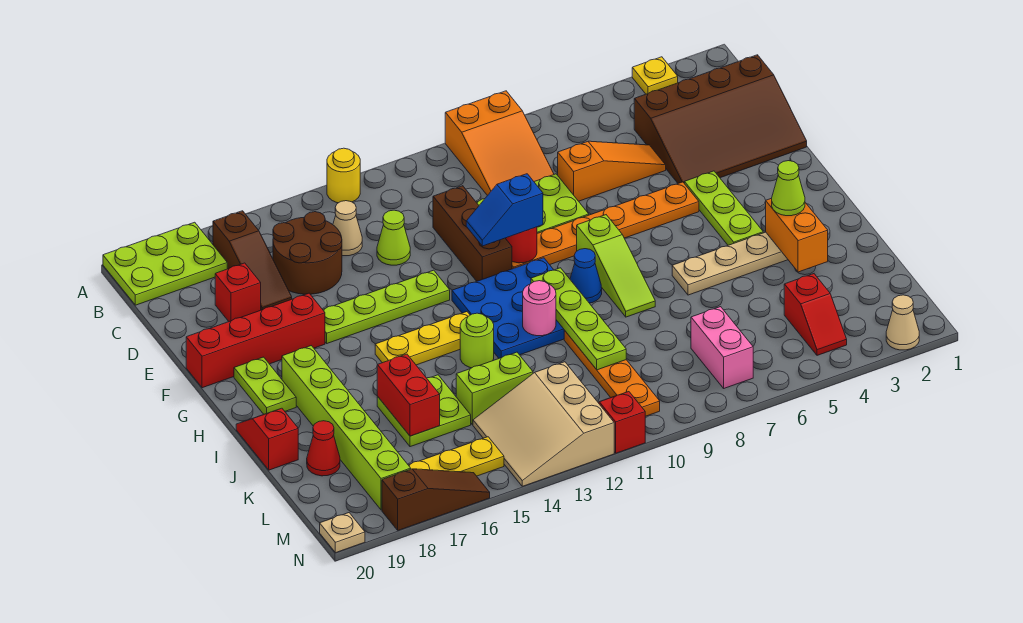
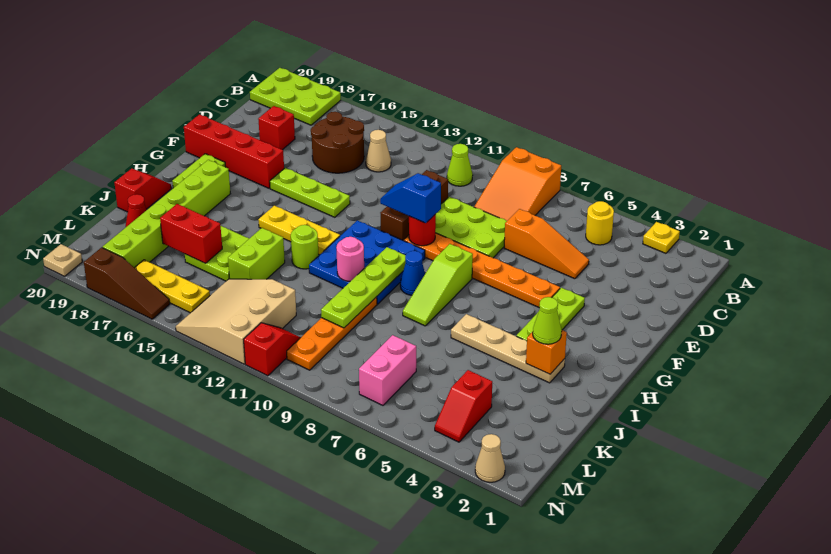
yellow 1x1 round brick [327,148,360,203] -> yellow 1x1 round brick moved to [586,201,614,245]
brown 1x3 slope [213,211,292,310] -> none
brown 3x4 slope [634,55,807,183] -> none
lime 1x1 cone [377,210,410,265] -> lime 1x1 cone moved to [447,144,473,186]
lime 1x4 plate [323,270,450,343] -> lime 1x3 plate [270,168,350,217]
orange 1x2 brick [766,198,828,272] -> orange 1x1 brick [526,330,567,374]
red 1x2 brick [377,354,440,436] -> red 1x2 brick turned to [160,204,222,263]
lime 1x2 brick [456,352,533,425] -> lime 1x2 brick turned to [228,228,285,279]

